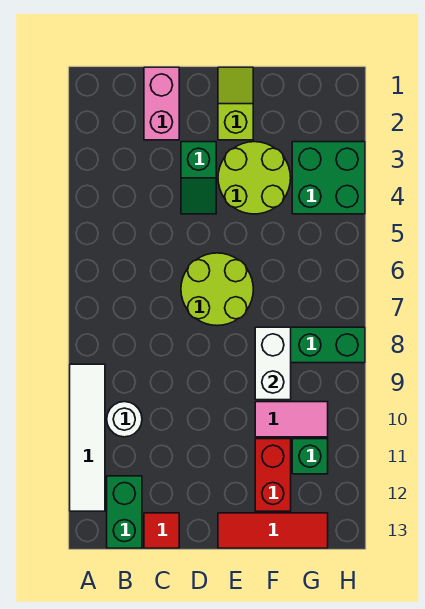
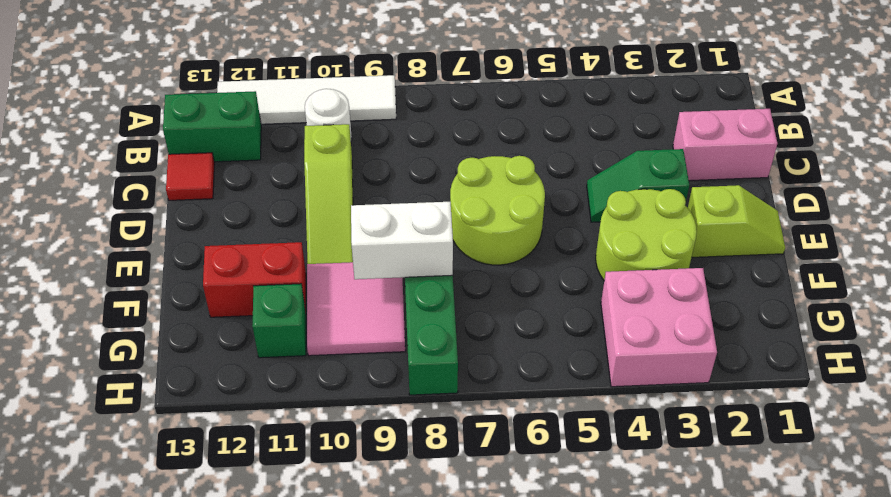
none -> lime 1x3 slope [304,124,353,264]
red 1x3 tile [218,513,328,548] -> none
pink 1x2 tile [255,402,328,437] -> pink 2x2 tile [307,262,405,356]
green 2x2 brick [292,142,365,214] -> pink 2x2 brick [601,268,717,387]

